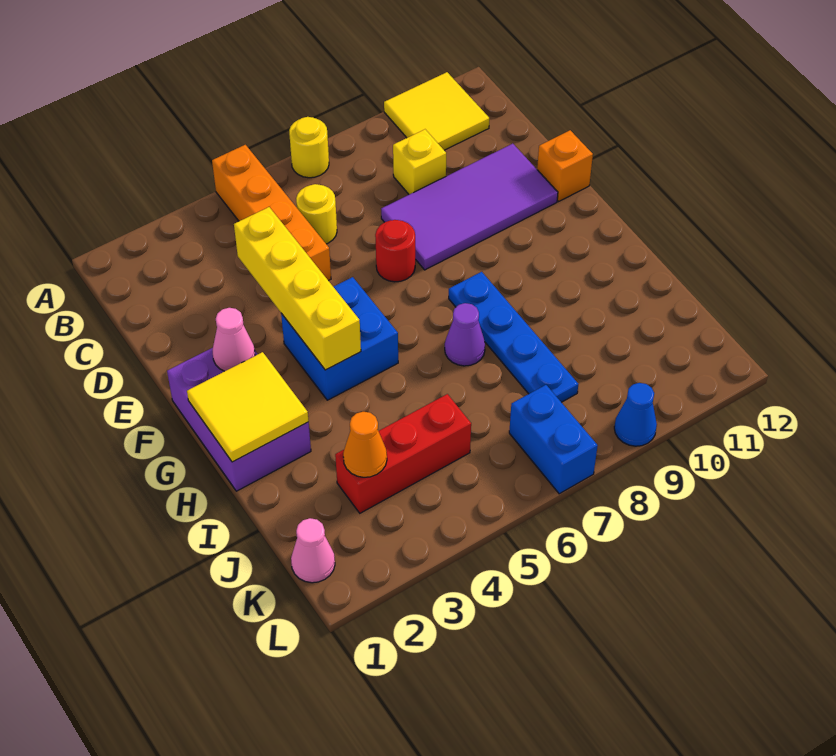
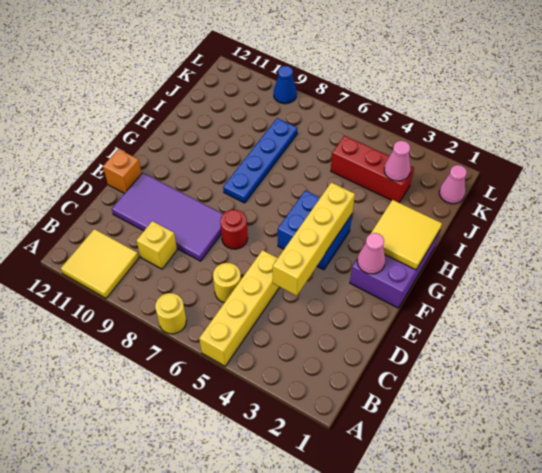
orange 1x4 brick [212,145,331,281] -> yellow 1x4 brick [199,250,280,366]
purple 1x1 cone [445,303,485,366] -> none
orange 1x1 cone [343,412,387,477] -> pink 1x1 cone [384,141,411,181]
blue 1x2 brick [509,385,598,494] -> none

